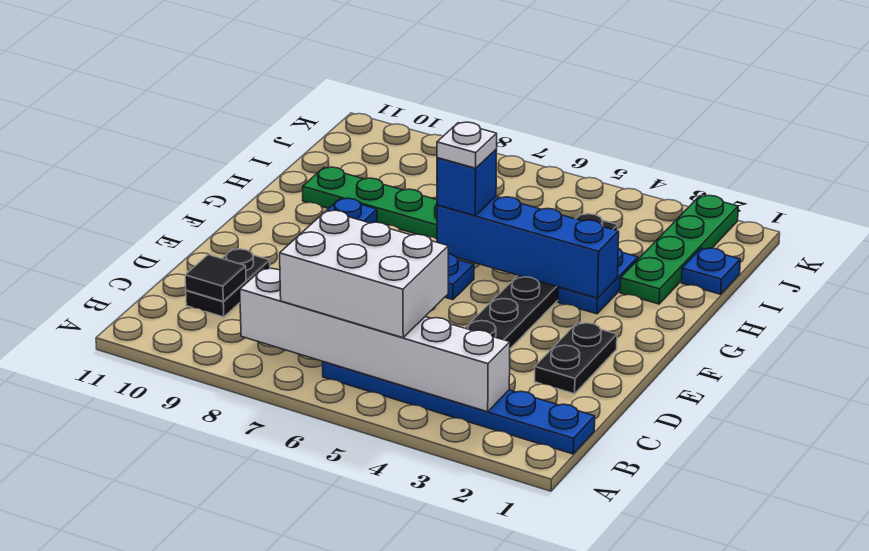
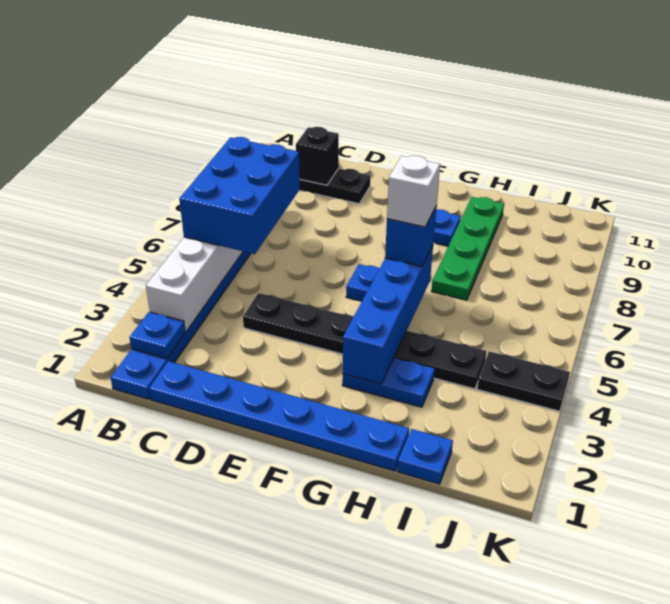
none -> blue 1x1 plate [129,312,185,359]
white 2x3 brick [280,210,448,338] -> blue 2x3 brick [179,137,300,254]
none -> blue 1x6 plate [149,361,409,471]
black 1x1 tile [185,255,246,301] -> black 1x1 brick [296,127,339,185]
black 1x2 plate [535,323,617,394] -> black 1x2 plate moved to [477,351,570,411]
white 1x1 plate [437,122,497,168] -> white 1x1 brick [387,156,440,227]
green 1x4 plate [620,195,738,304] -> none

